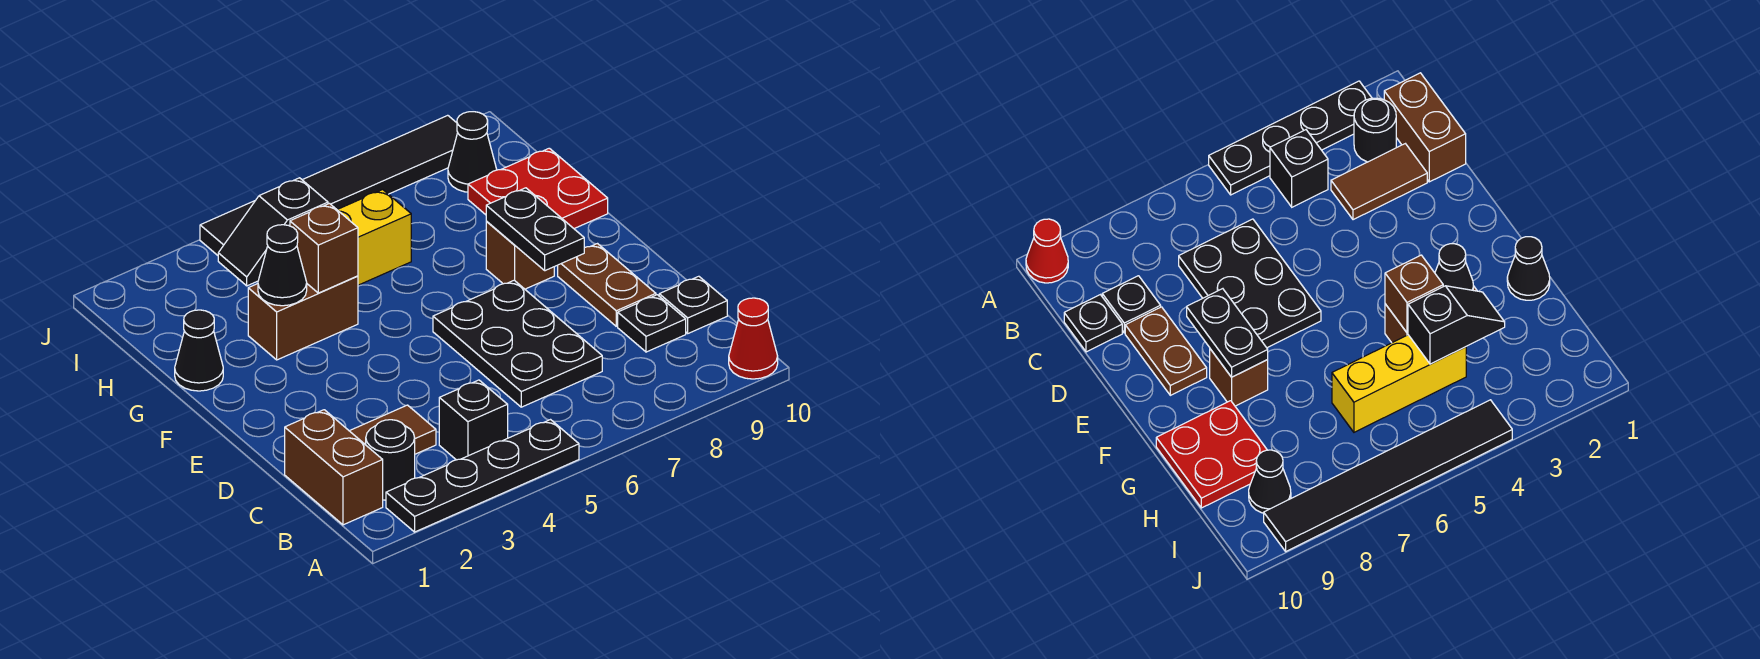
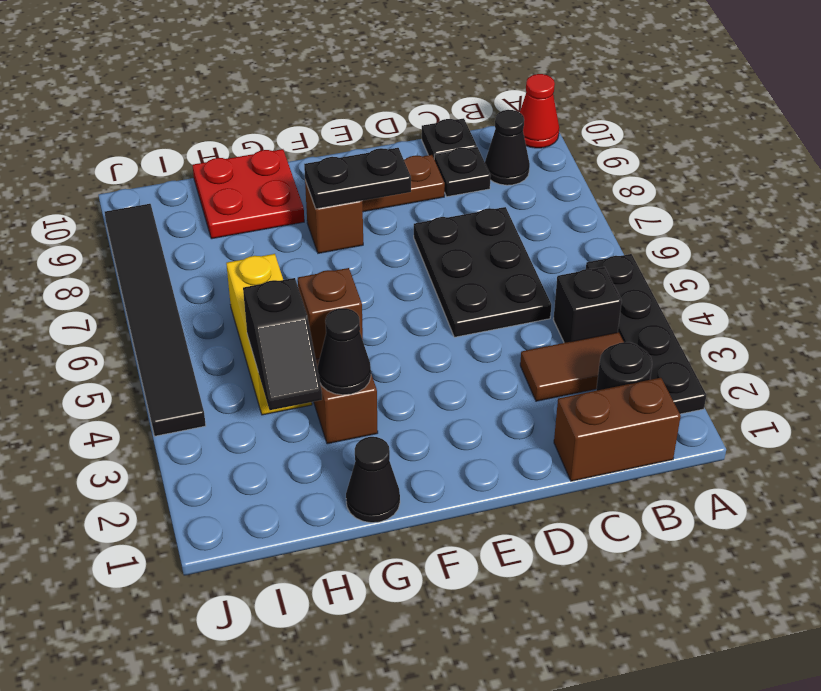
brown 1x2 tile [350,405,436,454] -> brown 1x2 tile turned to [520,332,624,401]
black 2x3 plate [433,280,602,407] -> black 2x3 plate turned to [414,207,551,337]
black 1x1 cone [448,112,497,192] -> black 1x1 cone moved to [485,110,530,185]

